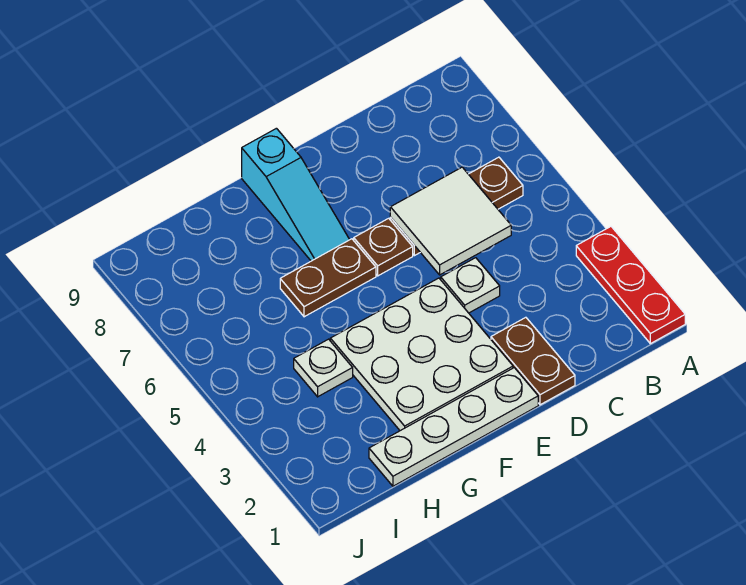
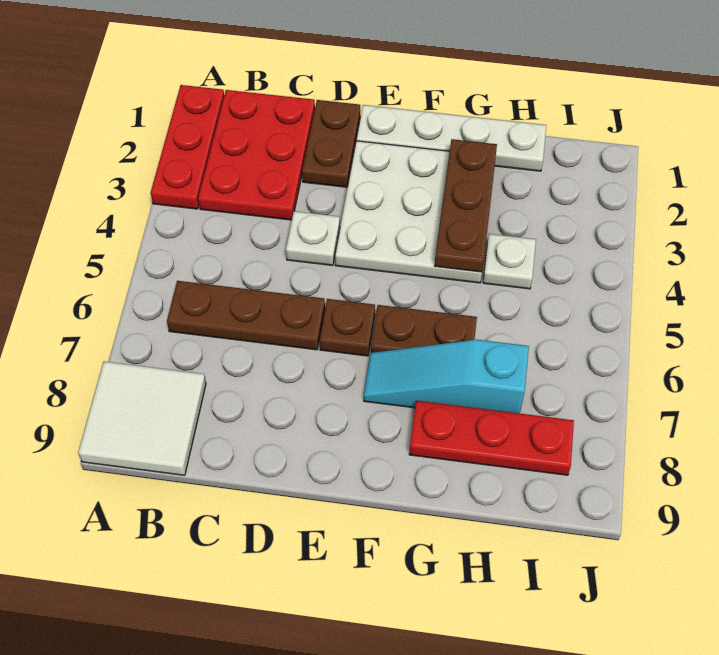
none -> red 2x3 plate [198,90,315,220]
white 2x2 tile [390,167,511,275] -> white 2x2 tile moved to [78,361,206,475]
cyan 1x3 slope [242,128,350,261] -> cyan 1x3 slope turned to [364,340,529,413]
none -> brown 1x3 plate [435,139,497,272]
none -> red 1x3 plate [409,401,574,475]

